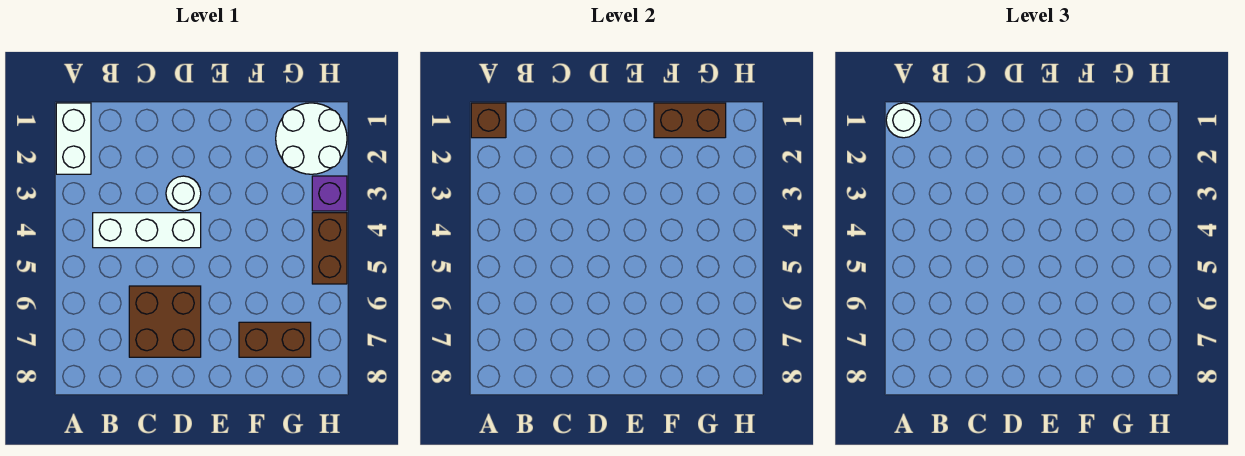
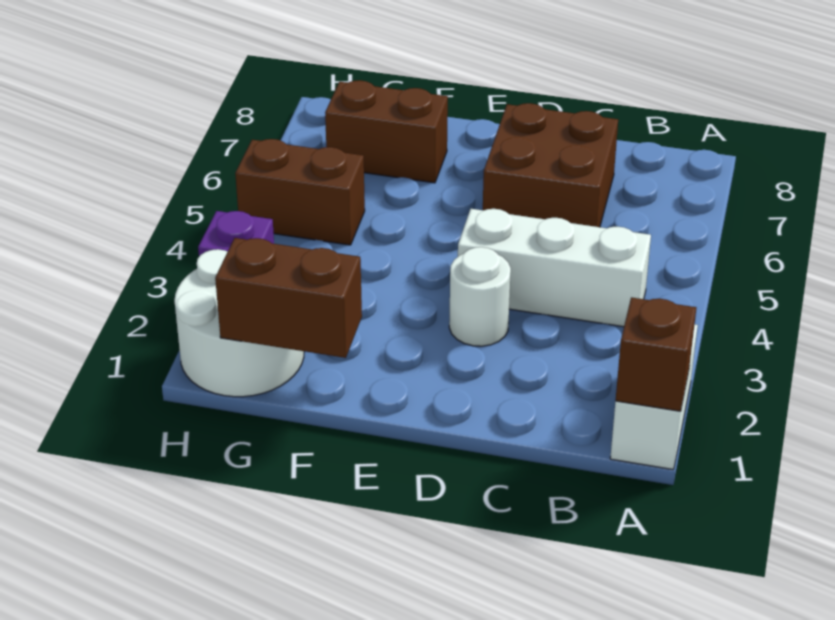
white 1x1 round brick [886,103,921,138] -> none
brown 1x2 brick [312,213,347,284] -> brown 1x2 brick turned to [235,139,365,245]

